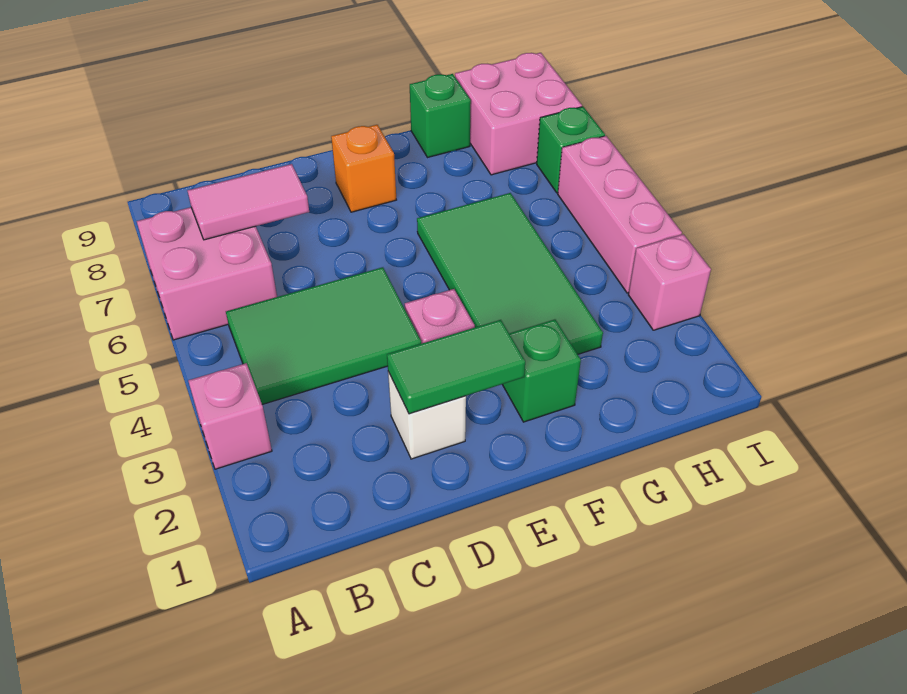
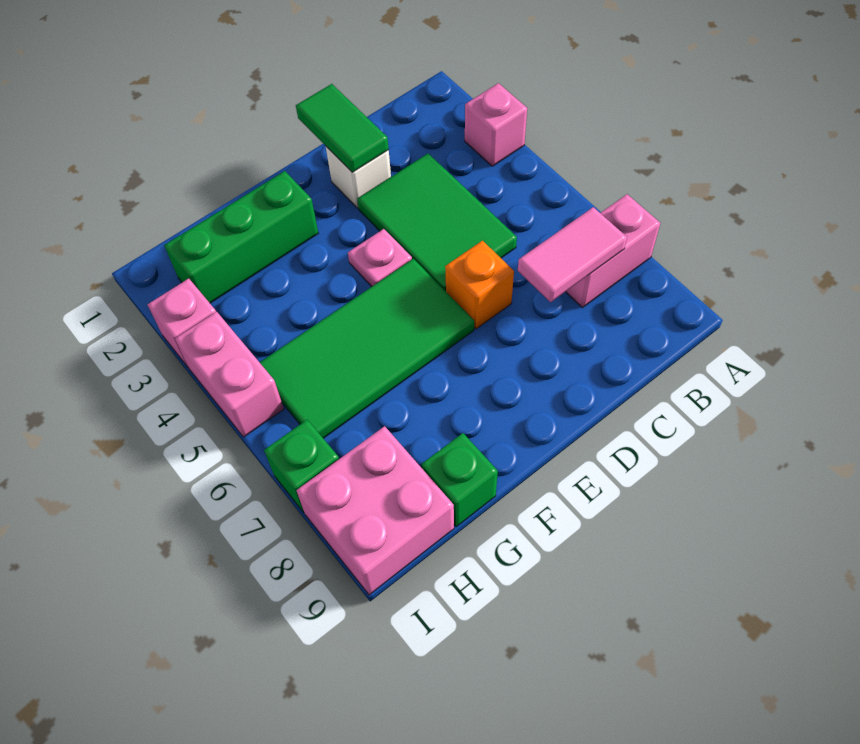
pink 2x2 brick [137,207,277,340] -> pink 1x2 brick [566,194,660,308]
green 2x3 tile [226,267,421,404] -> green 2x3 tile turned to [357,153,517,291]
green 1x2 tile [387,320,525,414] -> green 1x2 tile turned to [296,84,389,172]
orange 1x1 brick [331,125,396,212] -> orange 1x1 brick moved to [445,241,514,329]
green 1x1 brick [502,319,581,422] -> green 1x3 brick [164,171,318,303]
green 2x4 tile [417,193,603,354] -> green 2x4 tile turned to [260,259,474,438]
pink 1x3 brick [558,136,682,293] -> pink 1x2 brick [175,312,284,437]

